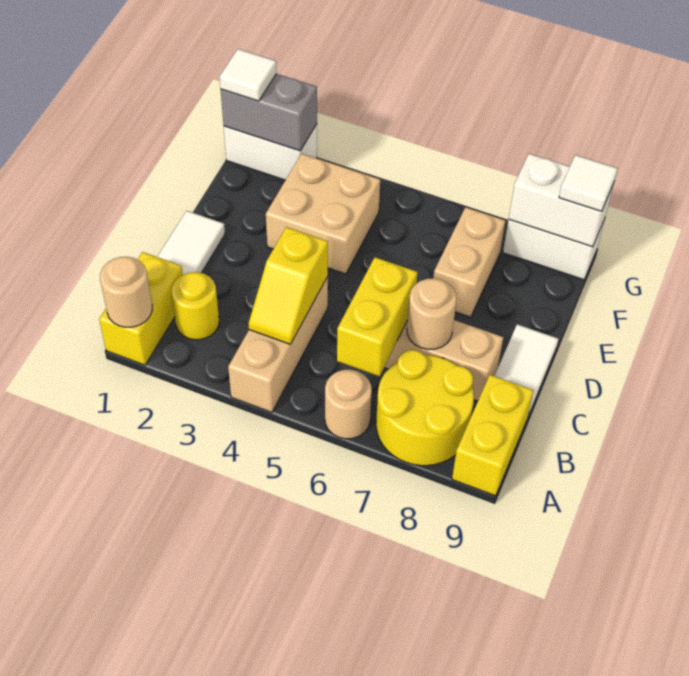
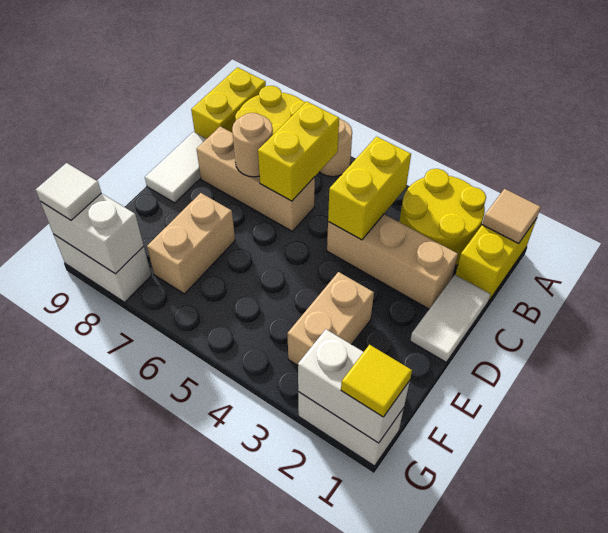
tan 1x1 round brick [100,257,152,327] -> tan 1x1 tile [482,189,541,244]
tan 1x3 brick [228,277,328,412] -> tan 1x3 brick turned to [327,214,458,309]
yellow 1x1 round brick [172,272,219,340] -> yellow 2x2 round brick [399,169,486,266]
yellow 1x2 slope [248,227,328,344] -> yellow 1x2 brick [328,137,411,240]
tan 2x2 brick [266,154,380,274] -> tan 1x2 brick [287,272,374,365]
grey 1x2 brick [221,74,317,151] -> white 1x2 brick [298,329,410,443]
white 1x1 tile [220,49,277,101] -> yellow 1x1 tile [341,345,412,417]

